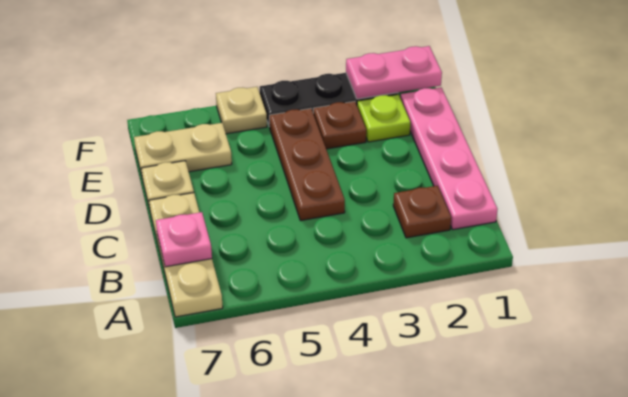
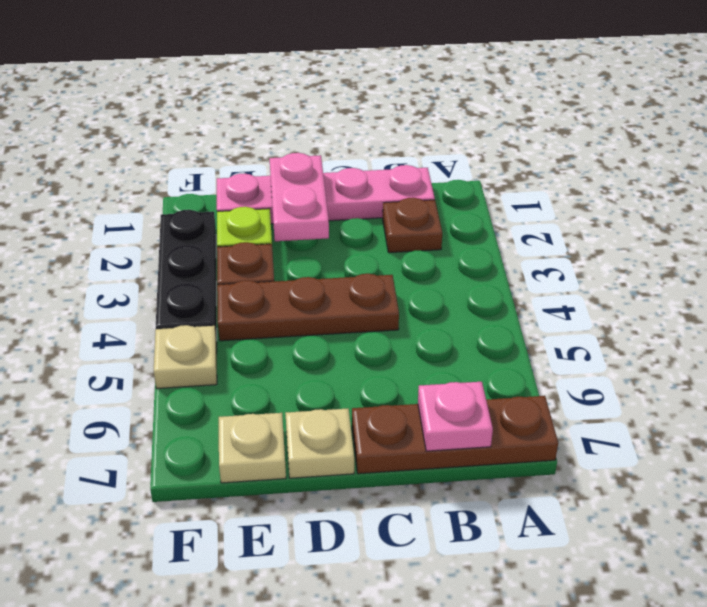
tan 1x3 plate [149,193,223,317] -> brown 1x3 plate [352,396,558,474]
tan 1x2 plate [134,123,232,176] -> tan 1x1 plate [219,413,286,483]
pink 1x2 plate [346,46,442,99] -> pink 1x2 plate moved to [270,153,329,241]

